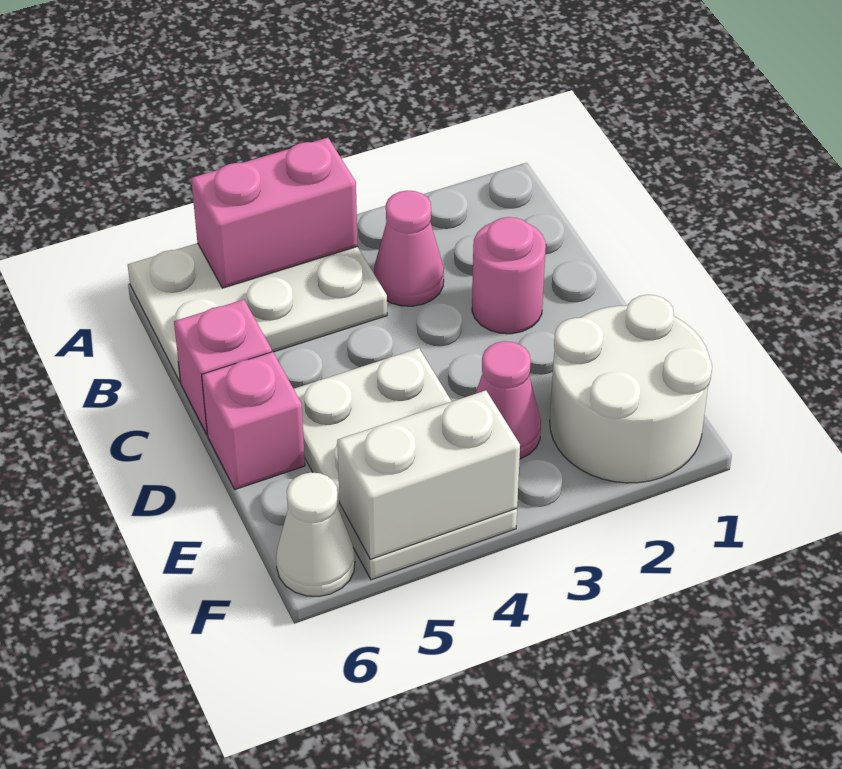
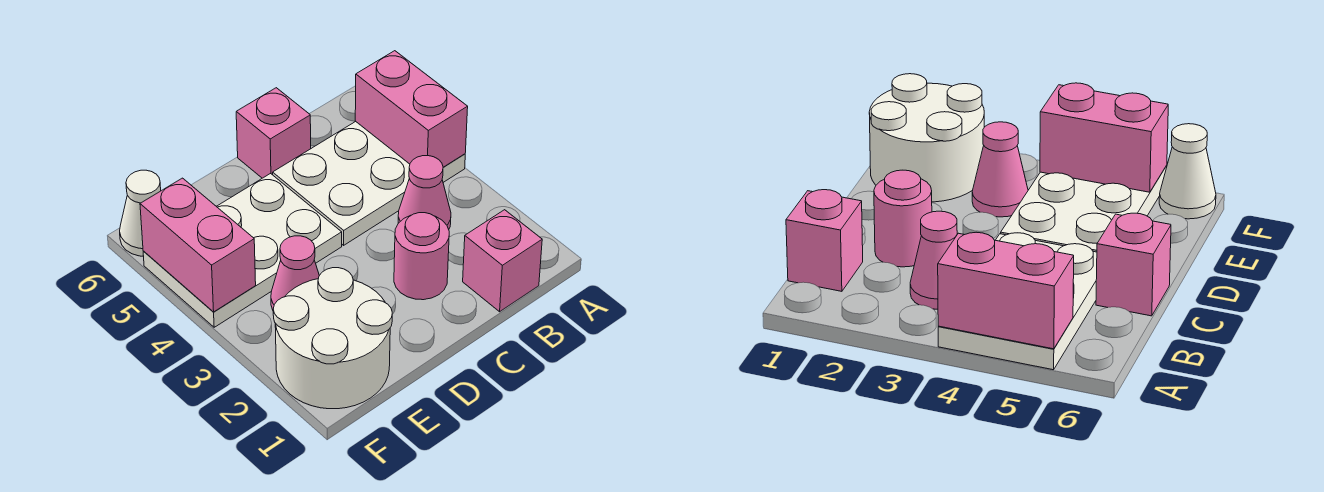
white 2x3 plate [128,243,387,382] -> white 2x3 plate turned to [273,121,465,245]
pink 1x1 brick [202,352,305,489] -> pink 1x1 brick moved to [463,210,542,312]
white 1x2 brick [337,390,520,559] -> pink 1x2 brick [140,178,256,312]

